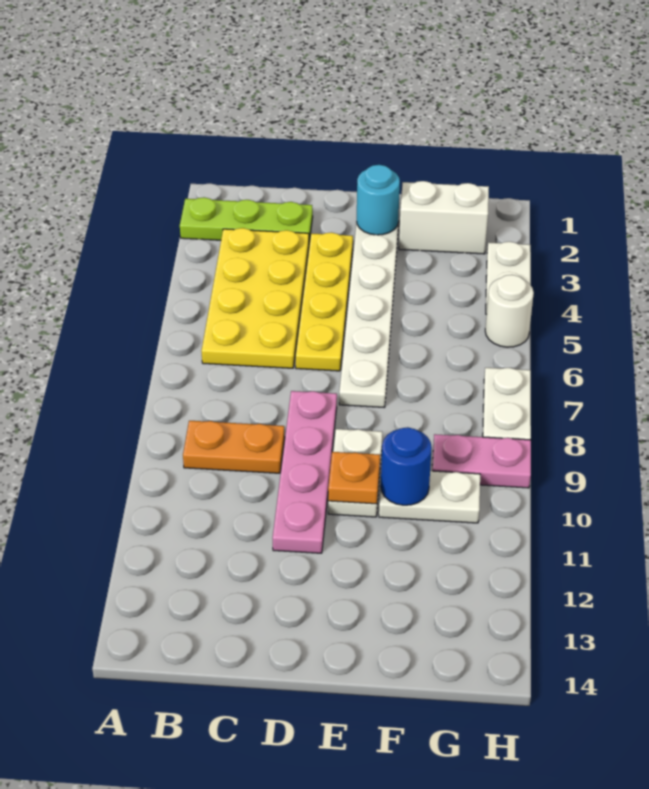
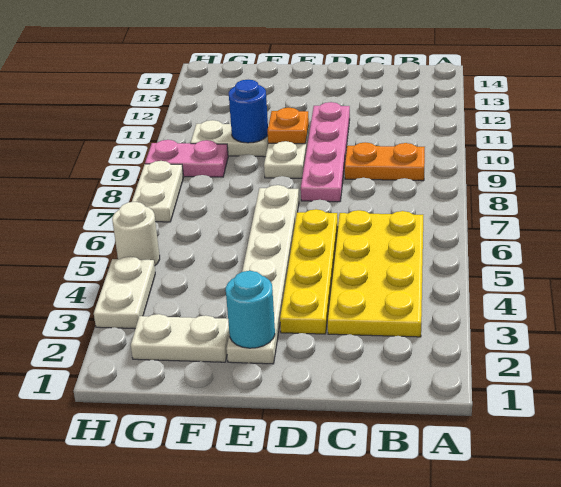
lime 1x3 plate [180,197,313,242] -> none
white 1x2 brick [399,181,489,254] -> white 1x2 plate [131,314,229,362]

